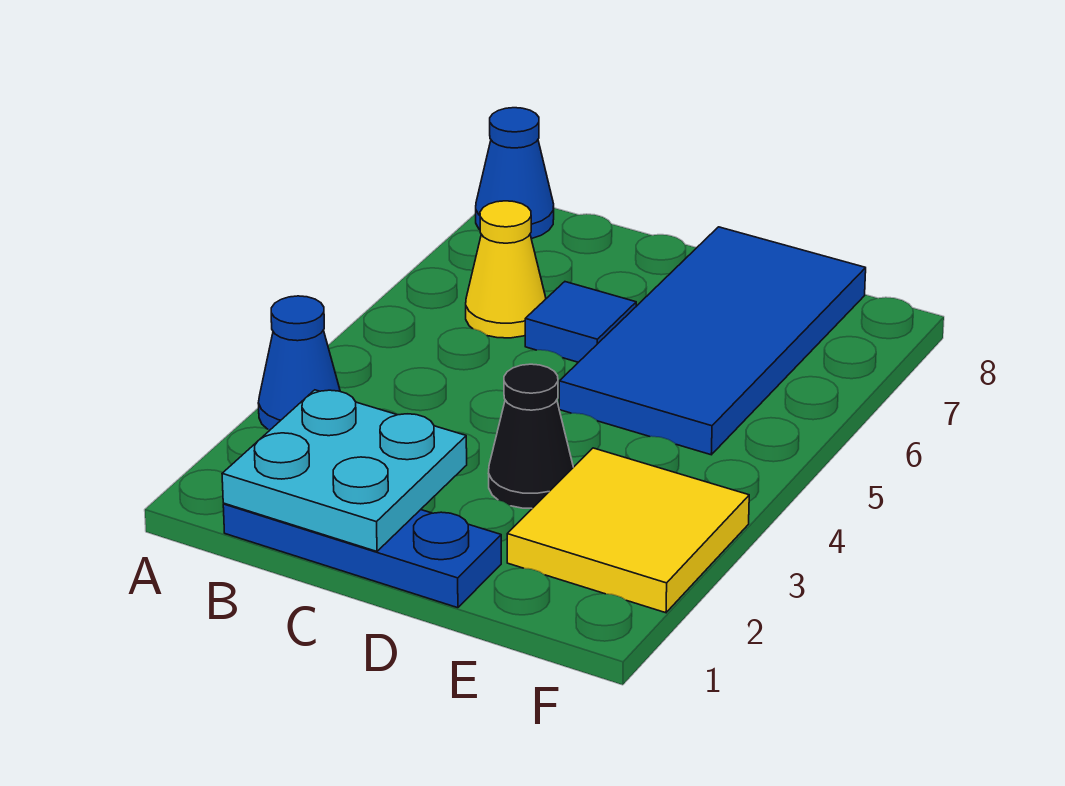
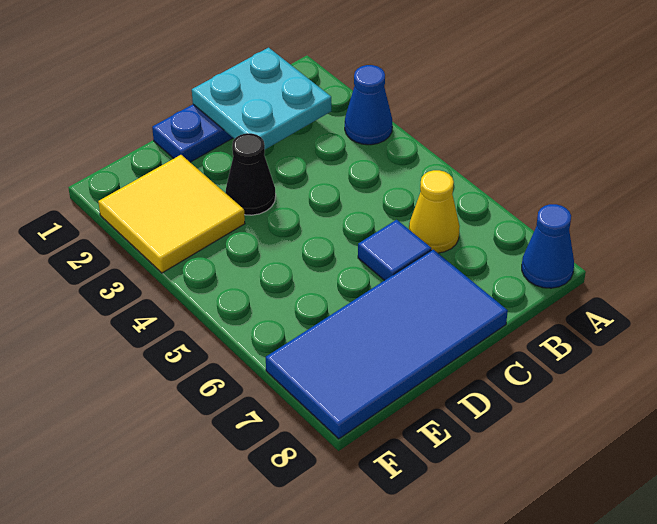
blue 2x4 tile [559,227,866,455] -> blue 2x4 tile turned to [266,250,508,439]

